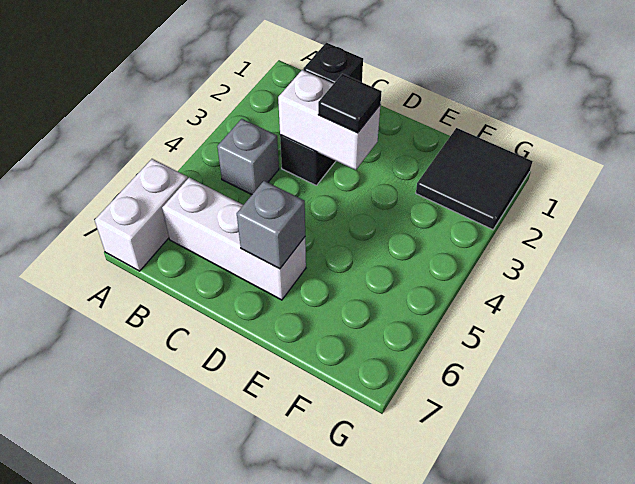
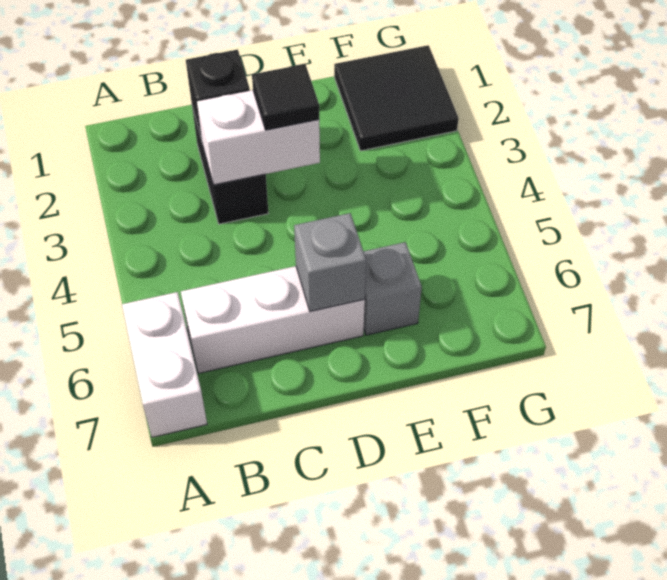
grey 1x1 brick [217,119,279,195] -> grey 1x1 brick moved to [364,242,422,335]

